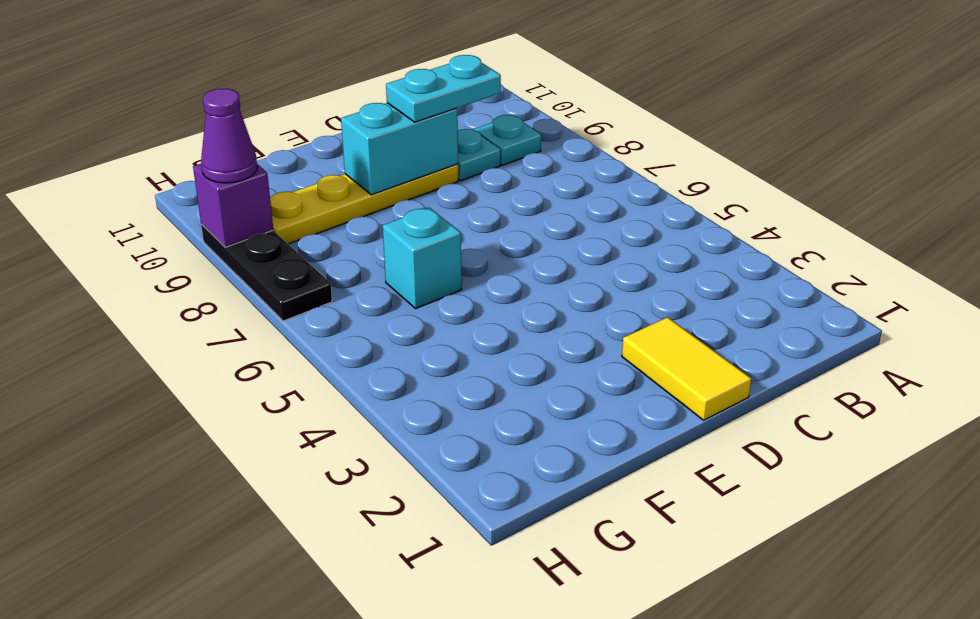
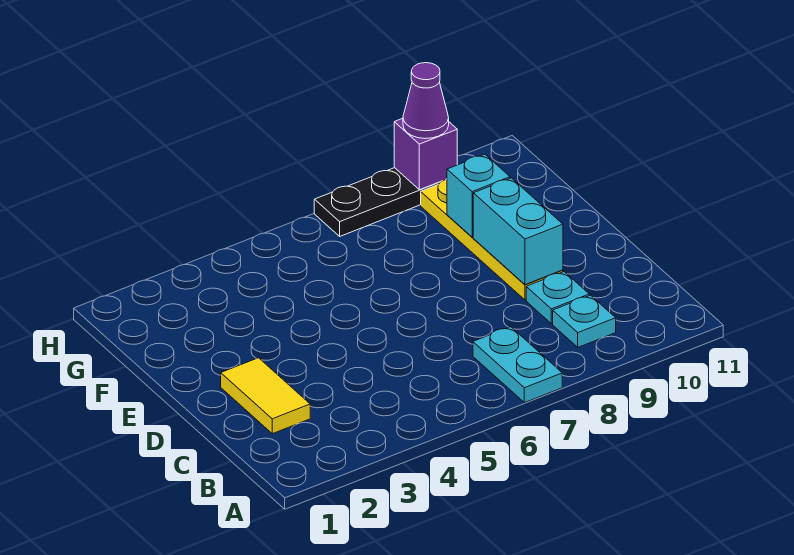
cyan 1x2 plate [386,55,501,122] -> cyan 1x2 plate moved to [473,327,562,403]
yellow 1x2 tile [622,317,751,420] -> yellow 1x2 tile turned to [221,358,310,434]
cyan 1x1 brick [383,208,462,308] -> cyan 1x1 brick moved to [447,154,510,237]

